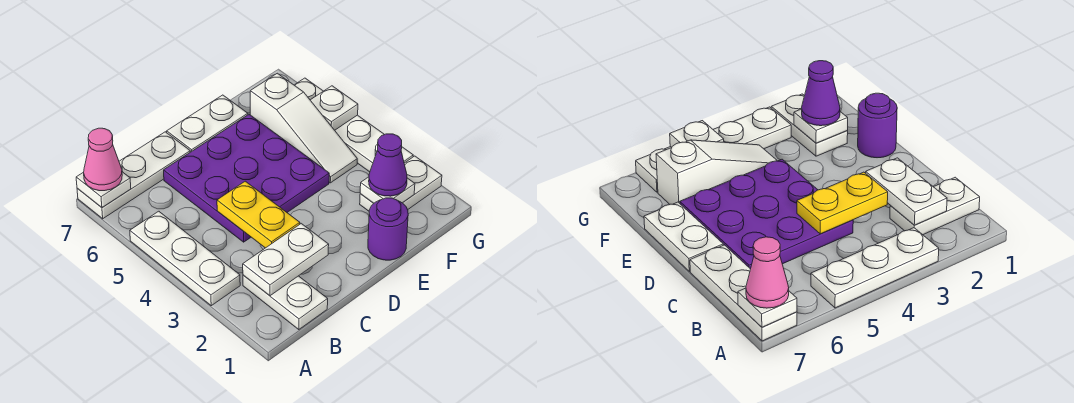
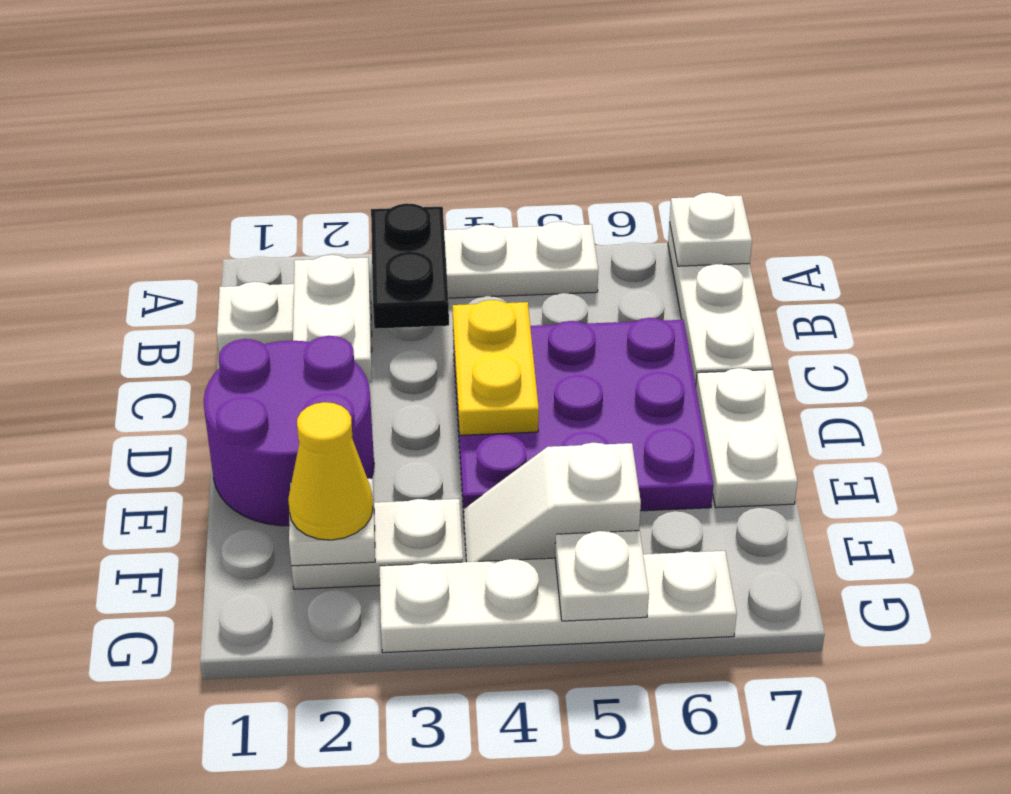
none -> black 1x2 plate [371,203,449,329]
pink 1x1 cone [84,128,122,191] -> none
yellow 1x2 plate [217,181,300,248] -> yellow 1x2 plate turned to [453,300,539,435]
purple 1x1 round brick [368,198,408,260] -> purple 2x2 round brick [204,336,374,526]
white 1x2 plate [360,156,442,211] -> white 1x2 plate turned to [291,499,463,589]
purple 1x1 cone [369,134,407,196] -> yellow 1x1 cone [288,402,373,540]
white 1x3 slope [250,73,357,183] -> white 1x2 slope [464,443,641,562]

